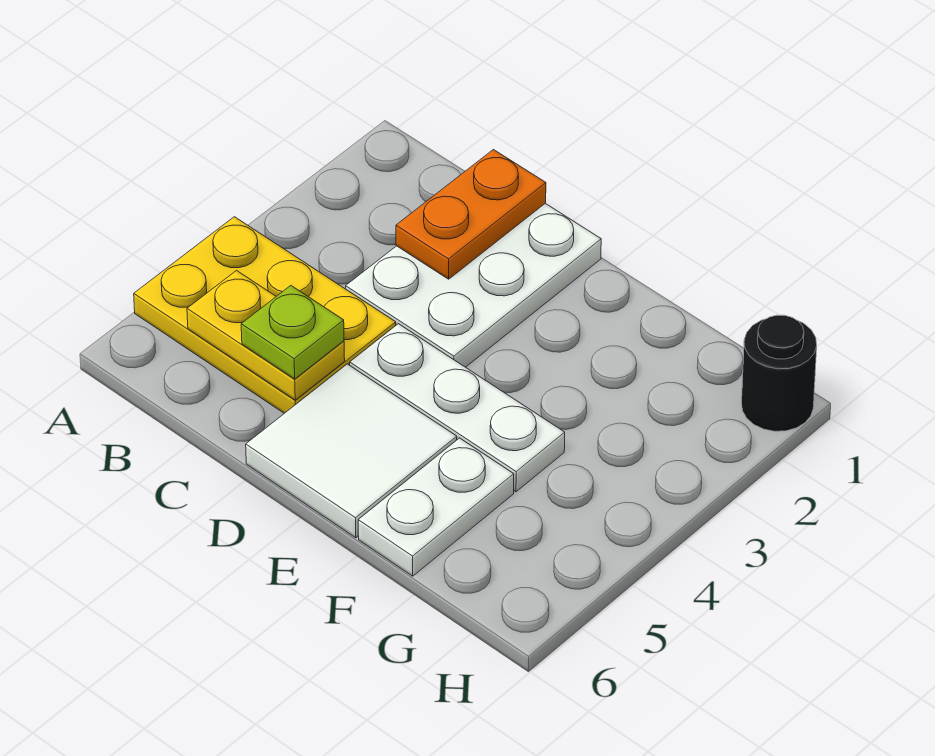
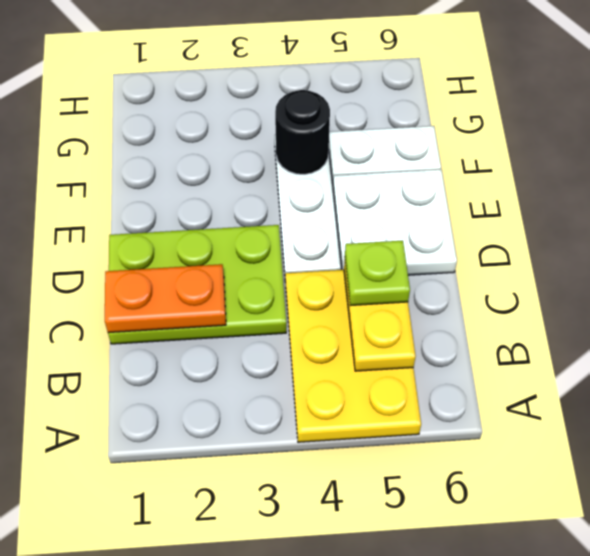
white 2x3 plate [346,203,601,367] -> lime 2x3 plate [108,225,286,344]
white 2x2 tile [246,364,457,538] -> white 2x2 plate [333,169,457,275]
black 1x1 round brick [742,315,817,431] -> black 1x1 round brick moved to [275,90,330,174]

